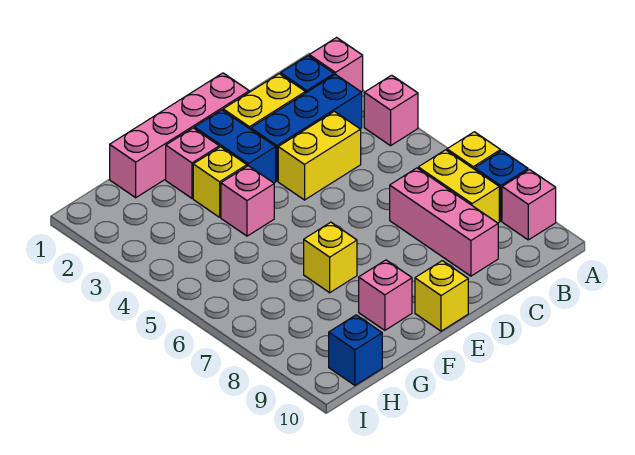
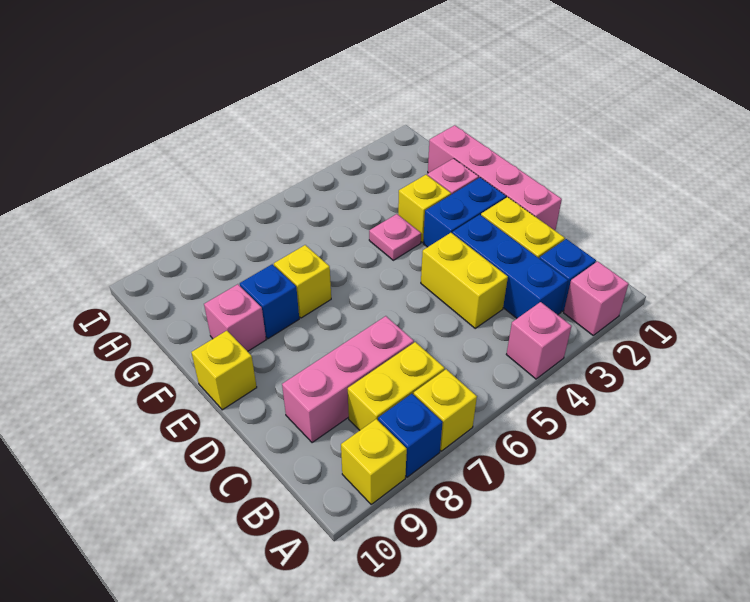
pink 1x1 brick [502,170,556,240] -> yellow 1x1 brick [341,419,407,504]
pink 1x1 brick [221,166,274,236] -> pink 1x1 plate [369,214,421,260]
blue 1x1 brick [329,315,382,385] -> blue 1x1 brick moved to [240,264,299,339]

